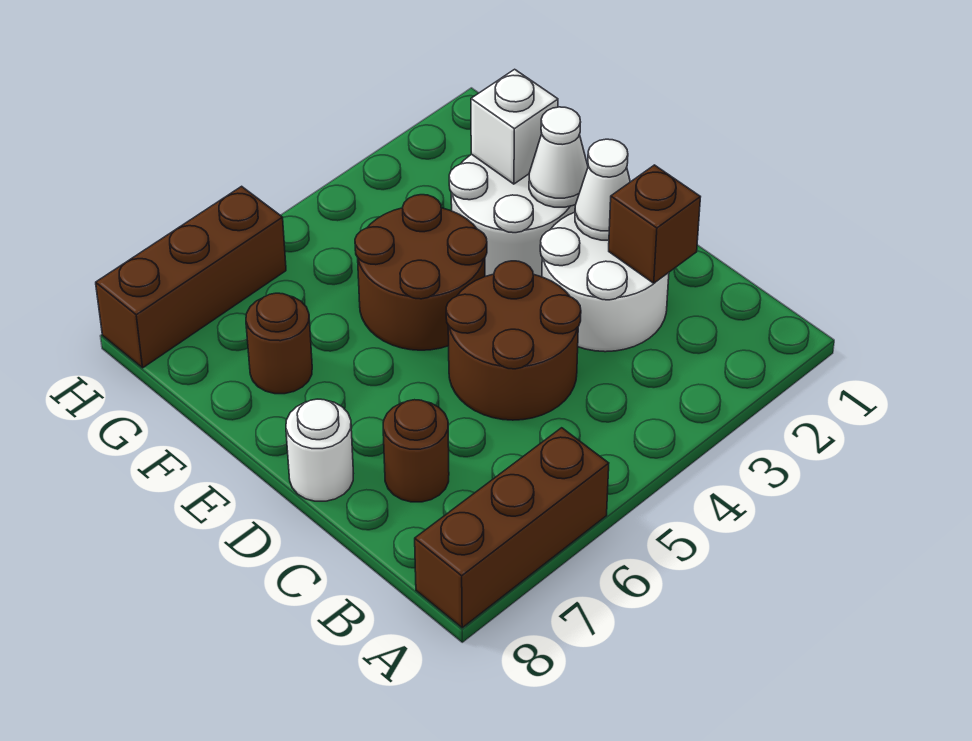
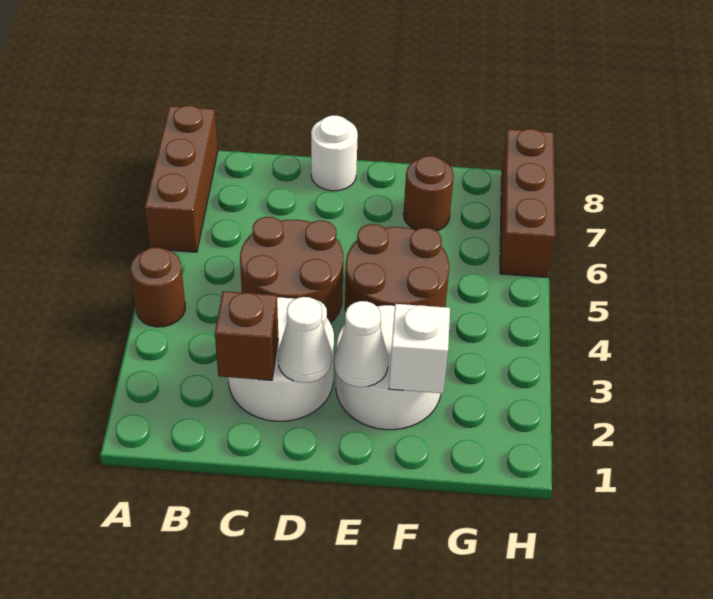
brown 1x1 round brick [383,400,449,502] -> brown 1x1 round brick moved to [130,247,185,327]

